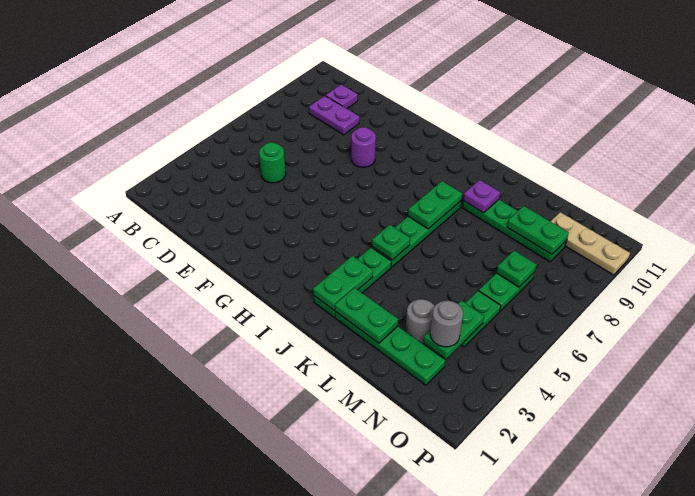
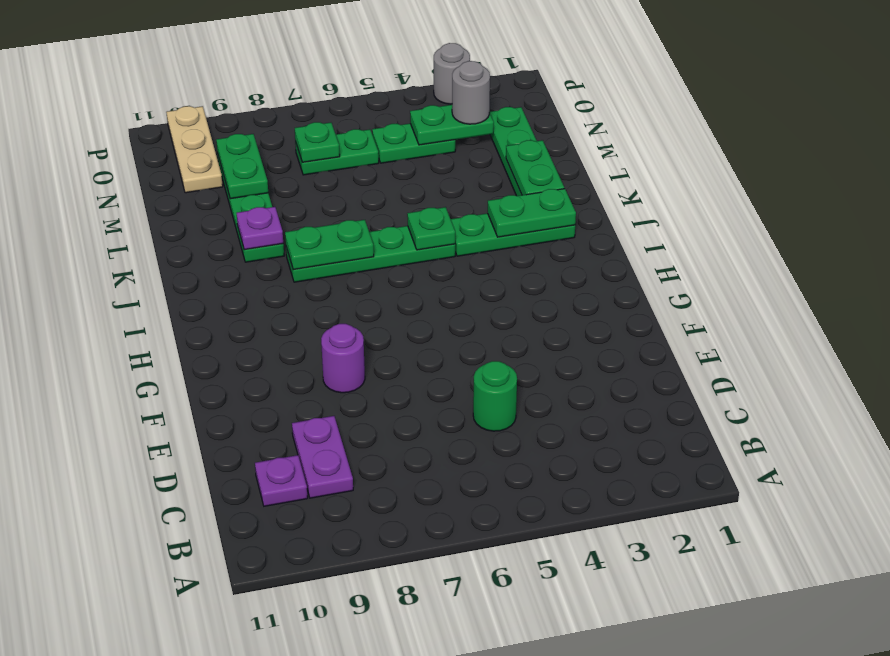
grey 1x1 round brick [405,299,435,344] -> grey 1x1 round brick moved to [434,43,470,104]

